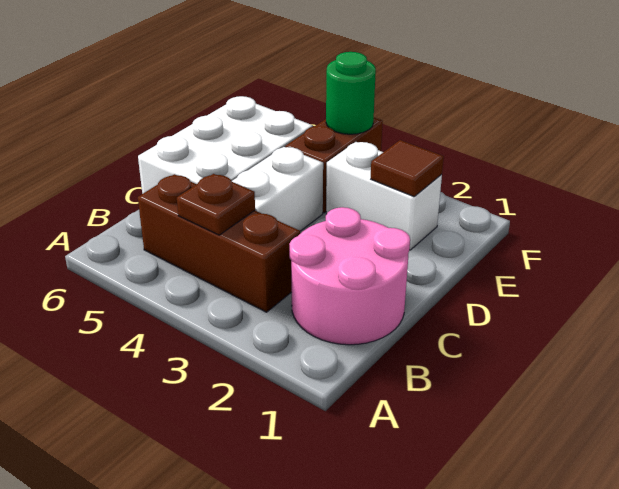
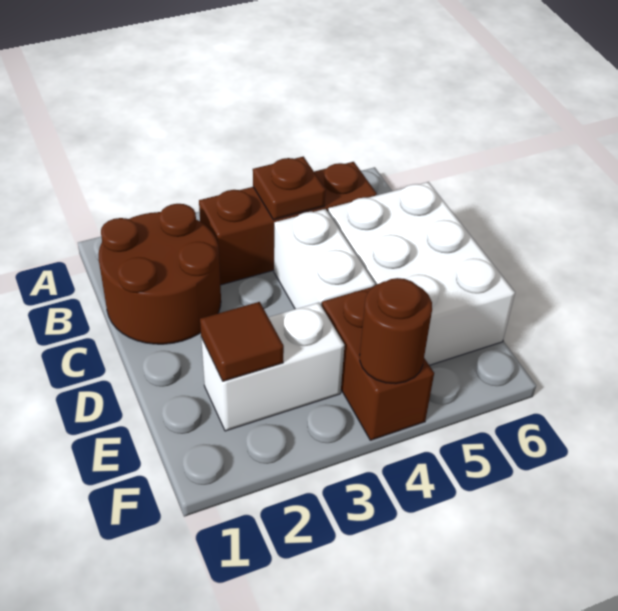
pink 2x2 round brick [289,207,410,345] -> brown 2x2 round brick [98,204,221,344]
green 1x1 round brick [326,52,376,134] -> brown 1x1 round brick [360,278,432,384]

